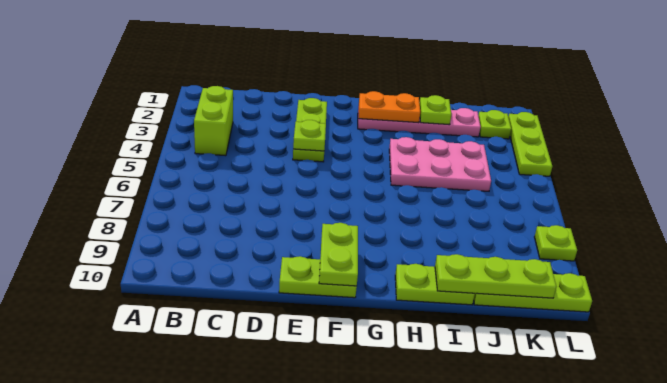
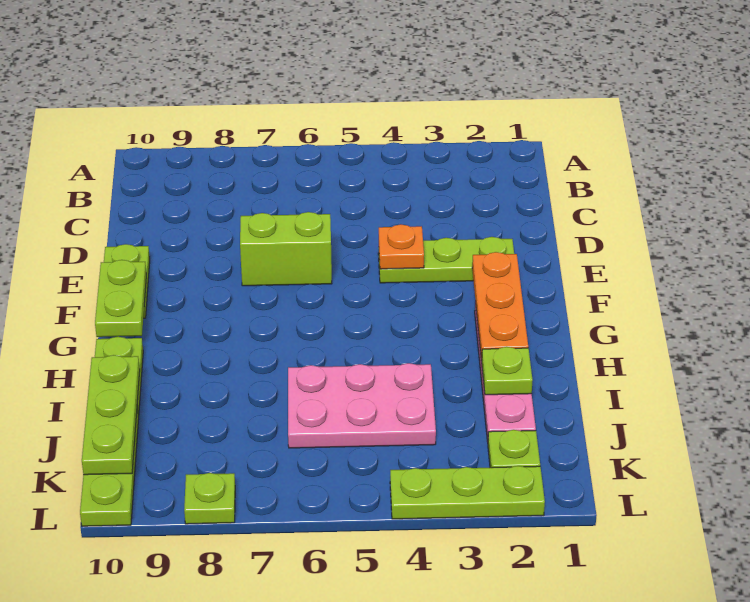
lime 1x2 brick [194,86,233,156] -> lime 1x2 brick moved to [240,212,332,286]
lime 1x1 plate [293,120,326,151] -> orange 1x1 plate [379,224,424,269]
lime 1x2 plate [319,223,358,286] -> lime 1x2 plate turned to [95,260,146,337]
orange 1x2 plate [359,91,420,123] -> orange 1x3 plate [472,252,528,360]
pink 2x3 plate [389,137,491,191] -> pink 2x3 plate turned to [288,363,436,448]

